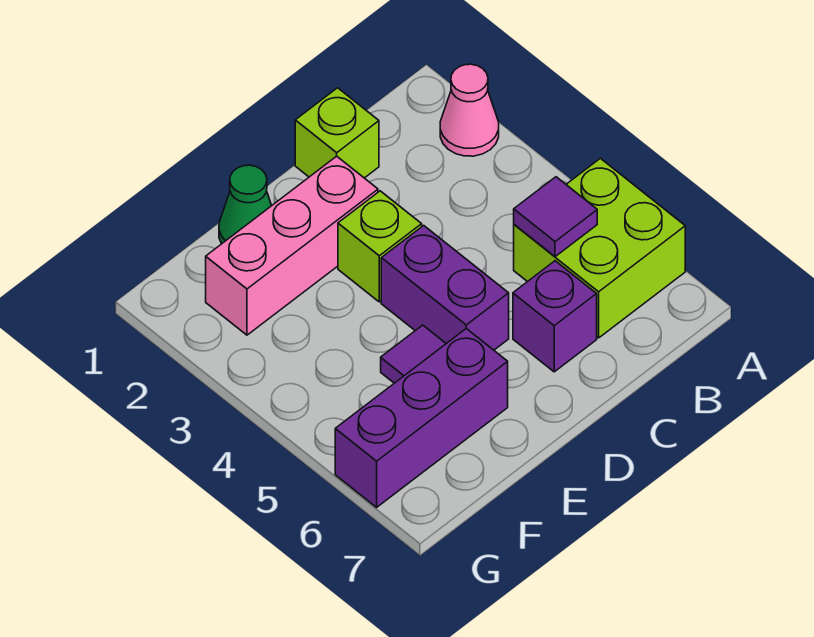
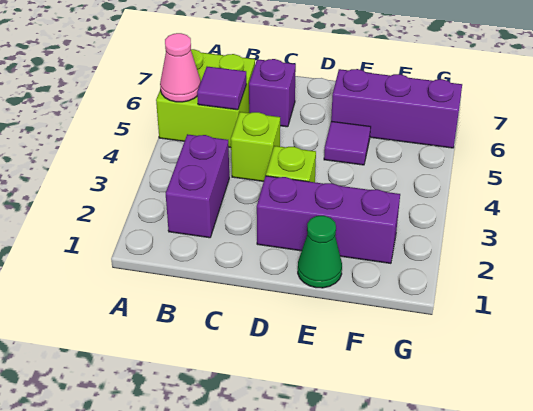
pink 1x1 cone [440,64,499,156] -> pink 1x1 cone moved to [160,33,201,102]
lime 1x1 brick [295,88,379,178] -> lime 1x1 brick moved to [231,112,280,181]
pink 1x3 brick [206,156,378,335] -> purple 1x3 brick [257,176,400,263]
purple 1x2 brick [381,225,509,350] -> purple 1x2 brick moved to [166,134,229,238]

